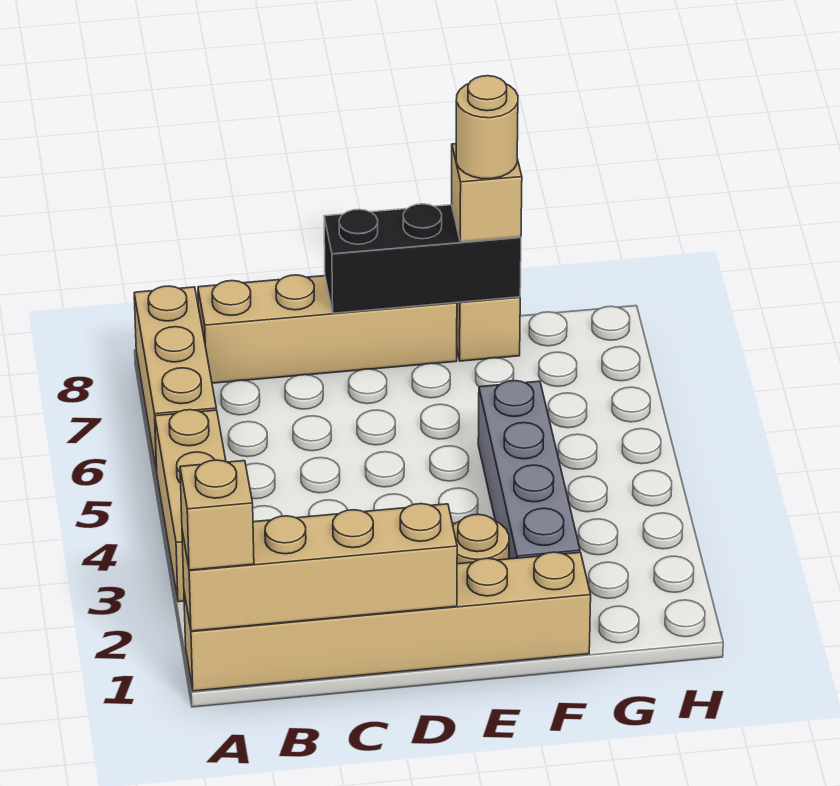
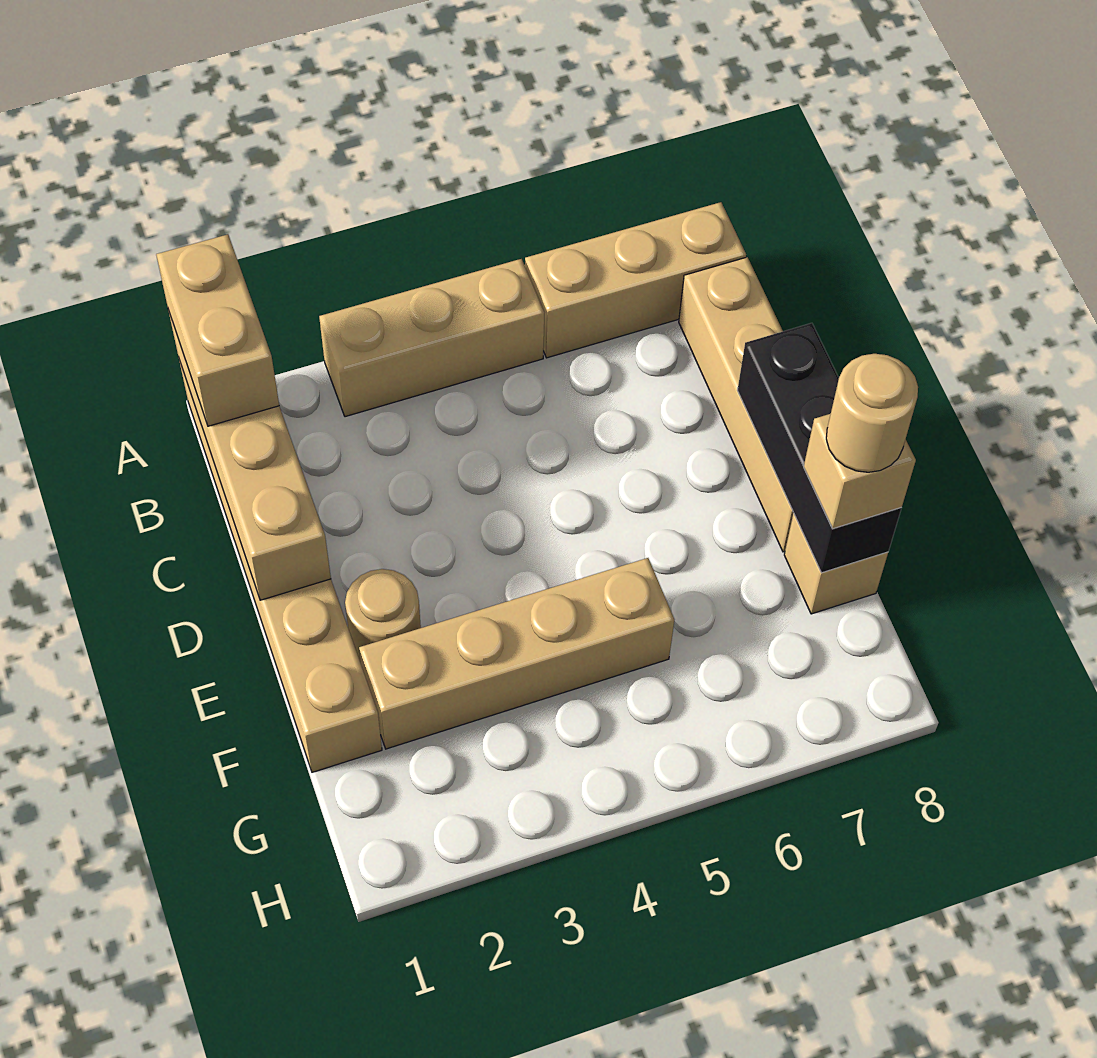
tan 1x1 brick [180,460,254,570] -> tan 1x2 brick [156,234,279,426]
grey 1x4 brick [478,381,580,559] -> tan 1x4 brick [359,558,674,749]

